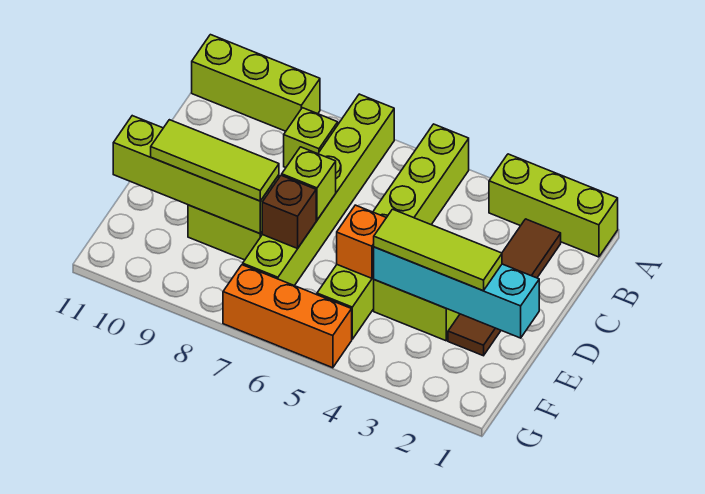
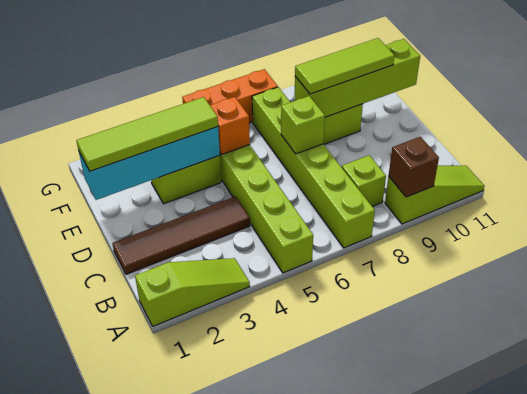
lime 1x3 brick [489,154,618,257] -> lime 1x3 slope [135,258,250,326]
lime 1x3 brick [192,35,320,131] -> lime 1x3 slope [385,165,484,224]
brown 1x4 tile [448,219,561,356] -> brown 1x4 tile turned to [112,196,250,274]
lime 1x3 tile [374,209,502,291] -> lime 1x4 tile [76,97,218,171]
brown 1x1 brick [262,175,316,248] -> brown 1x1 brick moved to [389,137,439,197]

